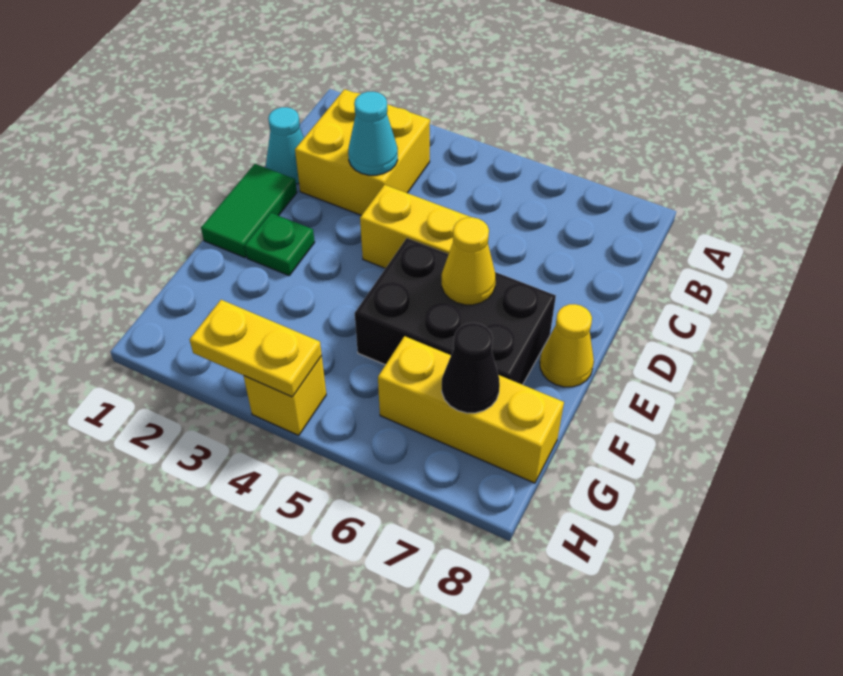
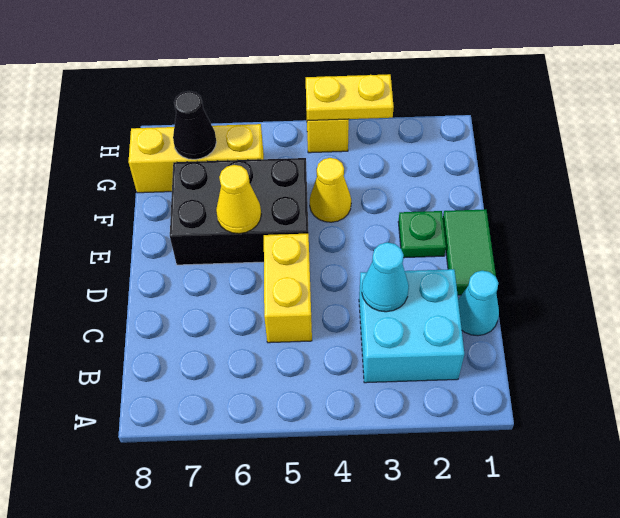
yellow 2x2 brick [295,89,430,215] -> cyan 2x2 brick [359,269,464,383]
yellow 1x2 brick [360,185,471,268] -> yellow 1x2 brick turned to [264,234,312,343]
yellow 1x1 cone [540,304,594,387] -> yellow 1x1 cone moved to [310,158,351,222]

